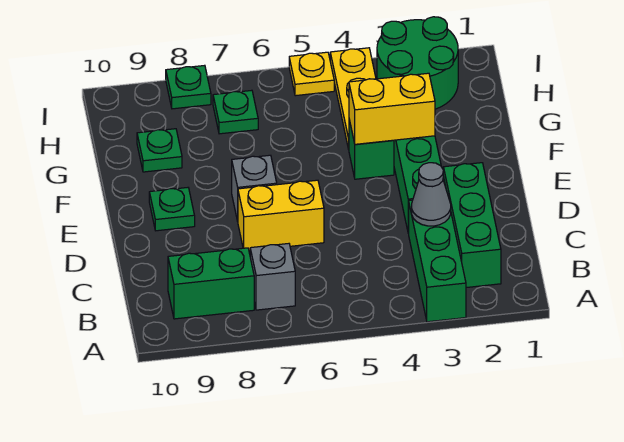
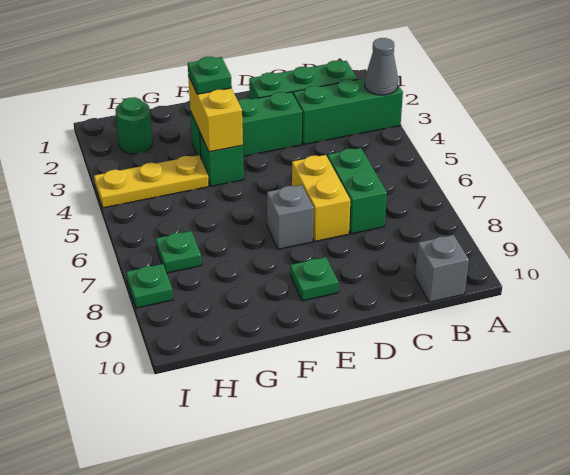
grey 1x1 brick [250,244,295,310] -> grey 1x1 brick moved to [415,235,469,302]
green 1x2 brick [168,248,254,319] -> green 1x2 brick moved to [328,148,387,234]
grey 1x1 cone [412,163,451,226] -> grey 1x1 cone moved to [365,38,398,95]
green 1x1 plate [137,129,182,172] -> green 1x1 plate moved to [188,57,232,94]
green 2x2 round brick [377,17,458,109] -> green 1x1 round brick [115,97,152,154]
yellow 1x1 plate [289,52,334,96] -> none

